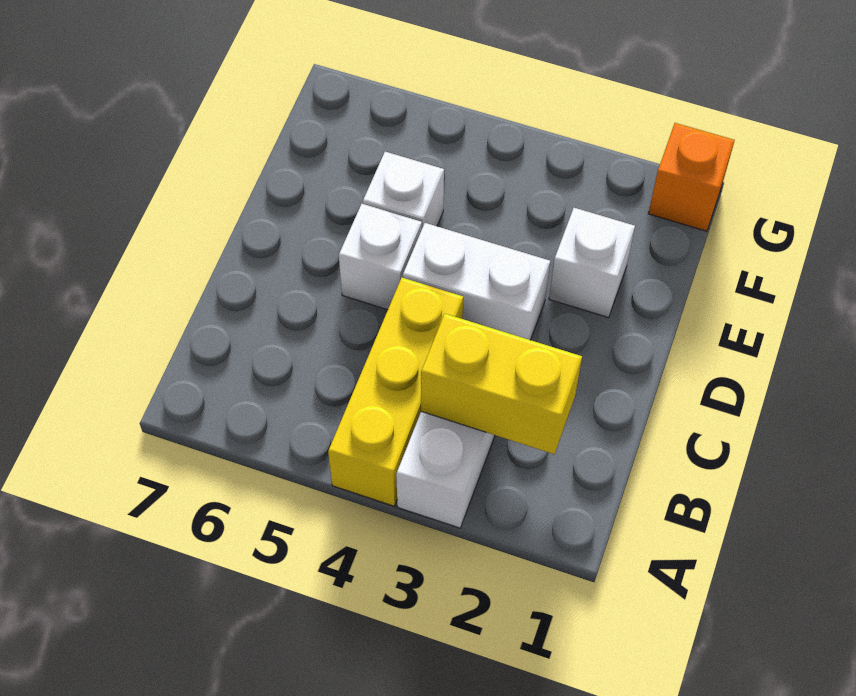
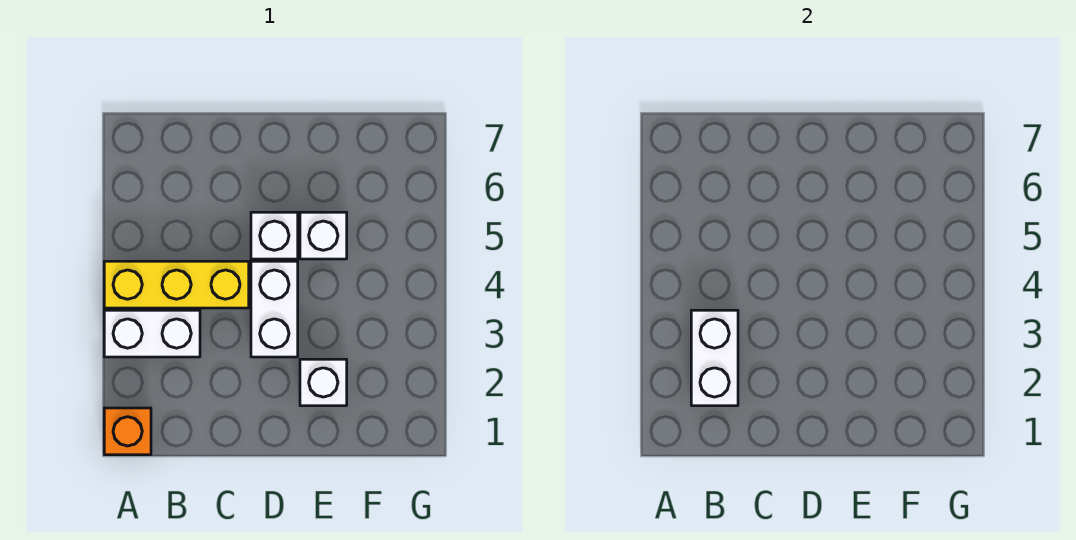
yellow 1x2 brick [421,314,582,454] -> white 1x2 brick [691,310,738,406]
orange 1x1 brick [648,123,735,231] -> orange 1x1 brick moved to [104,408,151,455]

